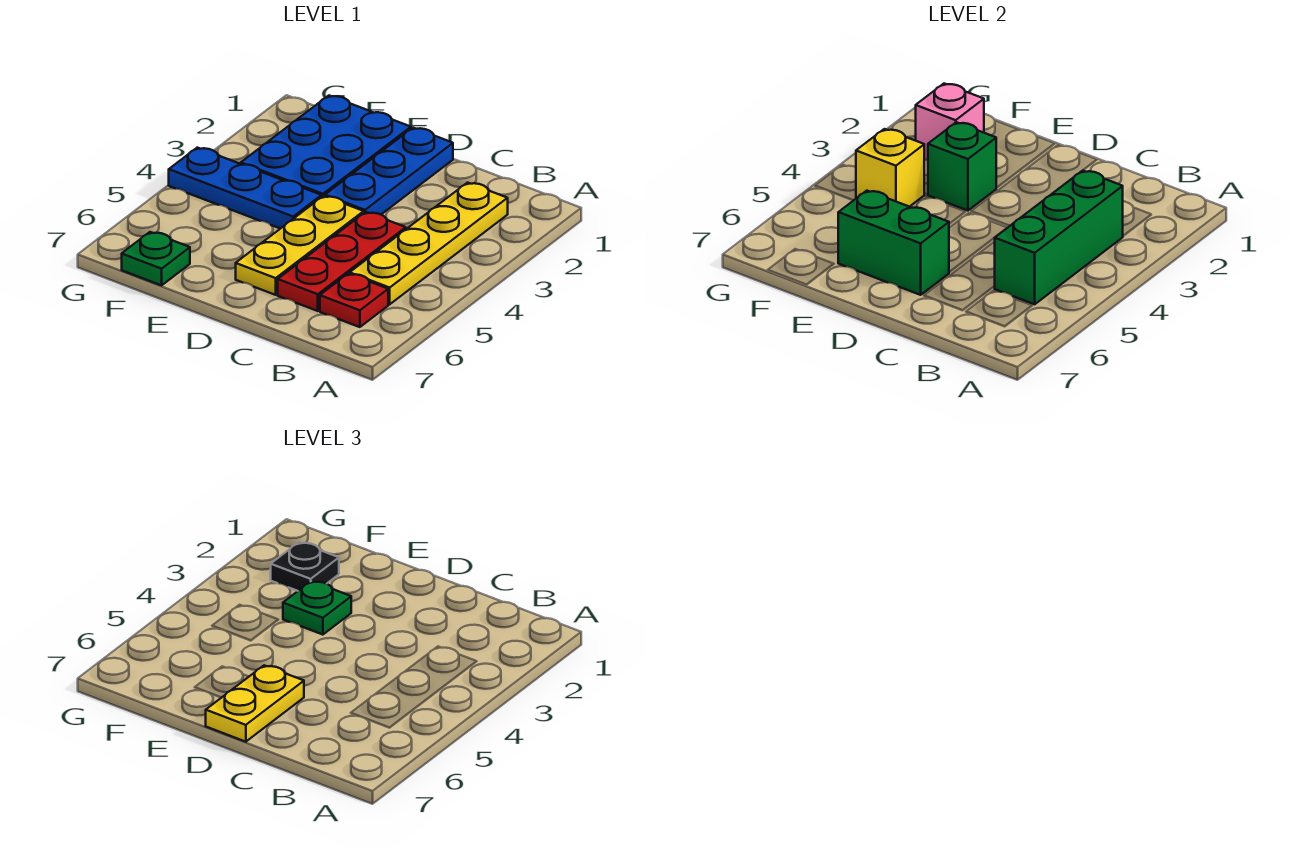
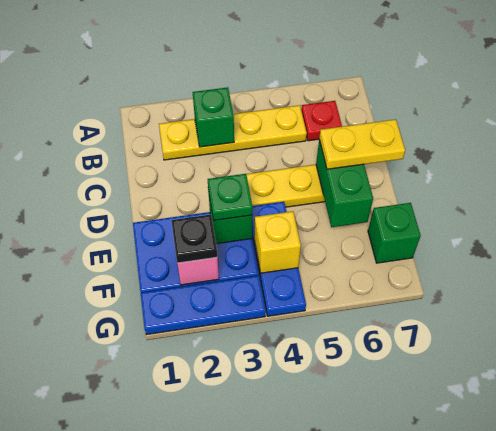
green 1x3 brick [995,171,1123,304] -> green 1x1 brick [193,87,234,147]
red 1x3 plate [278,212,406,311] -> none
blue 1x3 plate [325,128,453,214] -> blue 1x3 plate moved to [141,276,266,335]
green 1x1 plate [122,232,190,285] -> green 1x1 brick [368,203,421,263]

